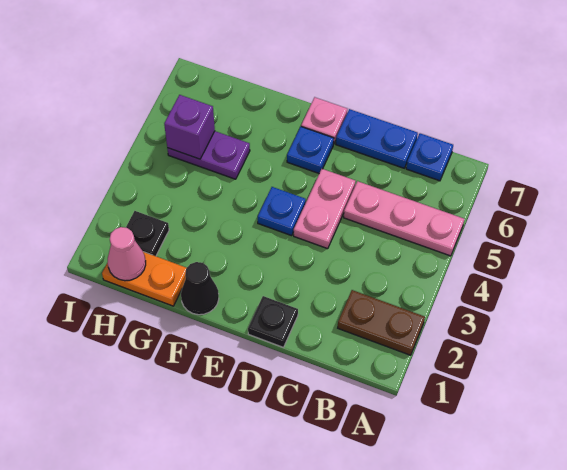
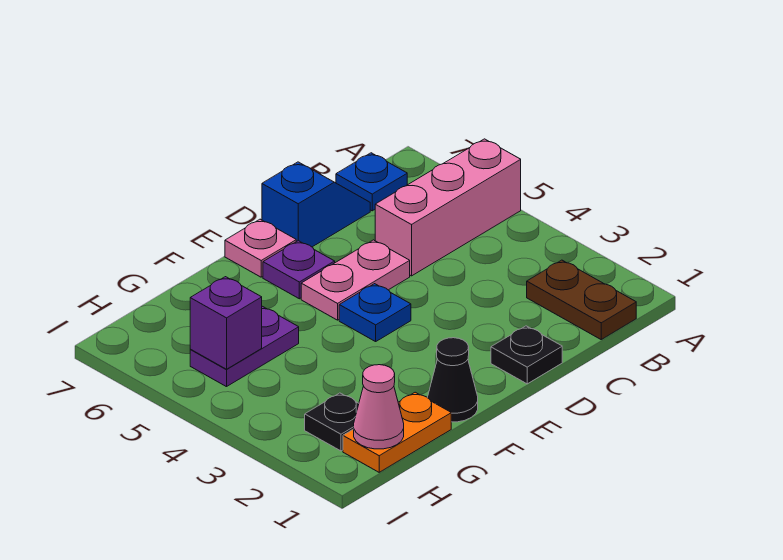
brown 1x2 plate [338,290,425,355] -> brown 1x2 plate turned to [527,260,636,339]
pink 1x3 plate [344,181,464,256] -> pink 1x3 brick [375,139,521,276]
blue 1x2 plate [336,109,418,168] -> blue 1x2 slope [262,162,370,247]
pink 1x2 plate [294,169,356,249] -> pink 1x2 plate turned to [301,240,410,320]
blue 1x1 plate [287,127,334,173] -> purple 1x1 plate [263,241,335,299]

